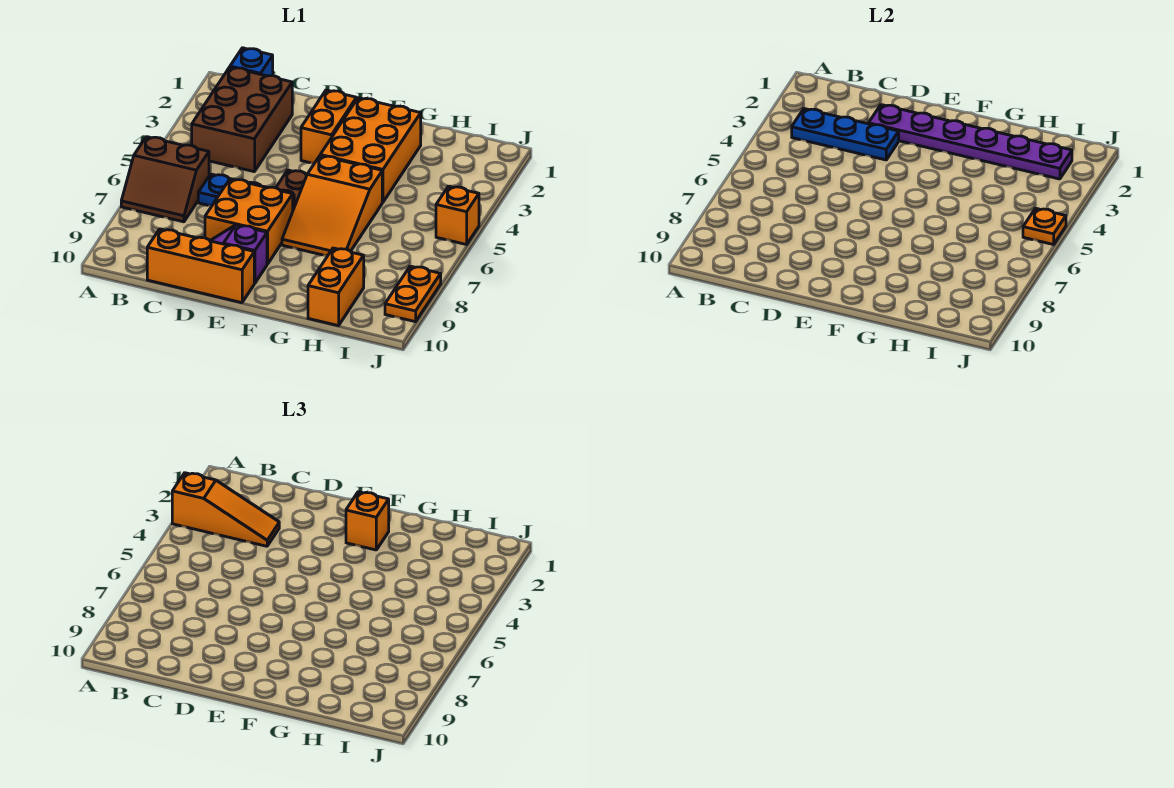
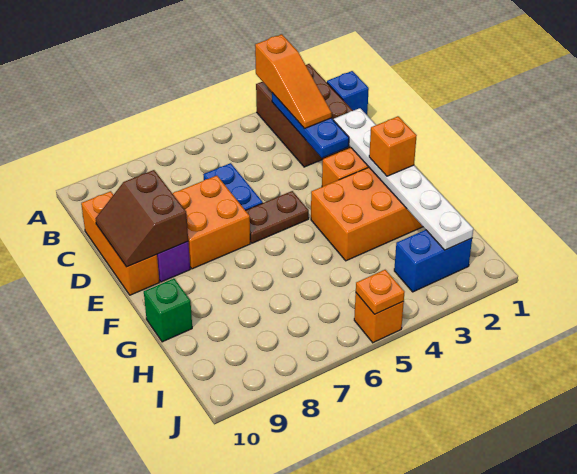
brown 2x2 slope [121,137,209,222] -> brown 2x2 slope moved to [95,170,188,267]
brown 2x3 brick [192,67,292,172] -> brown 2x3 brick turned to [256,64,353,167]
purple 1x6 plate [869,105,1072,179] -> white 1x6 plate [334,108,473,250]
orange 2x3 slope [282,156,382,256] -> none
none -> green 1x1 brick [144,279,192,342]
orange 1x2 brick [308,248,364,326] -> none
none -> blue 1x2 brick [394,230,472,292]
orange 1x2 plate [385,266,441,322] -> none

